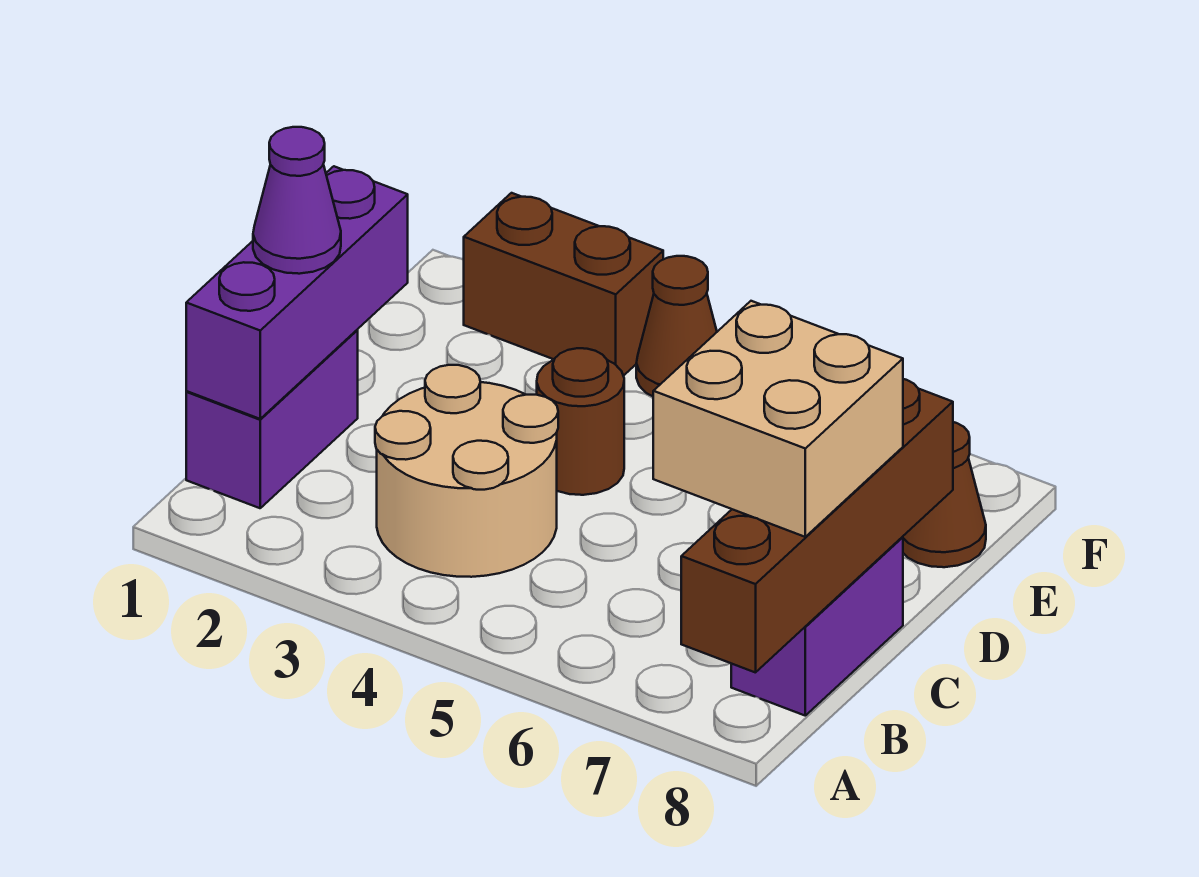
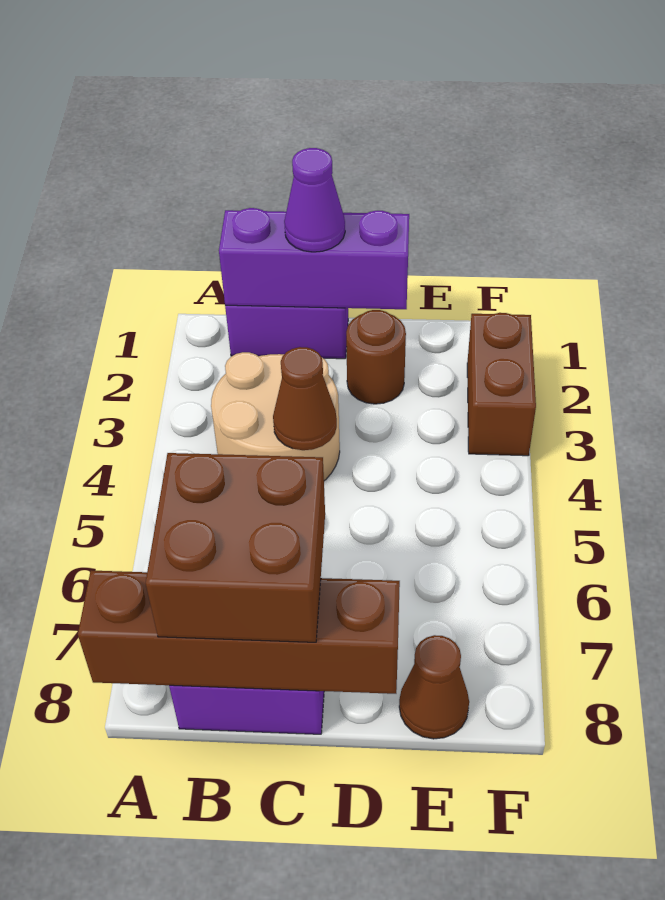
tan 2x2 brick [653,301,903,537] -> brown 2x2 brick [146,453,325,642]
brown 1x1 round brick [537,348,624,495] -> brown 1x1 round brick moved to [346,310,406,404]
brown 1x1 cone [636,256,717,396] -> brown 1x1 cone moved to [273,347,337,450]

